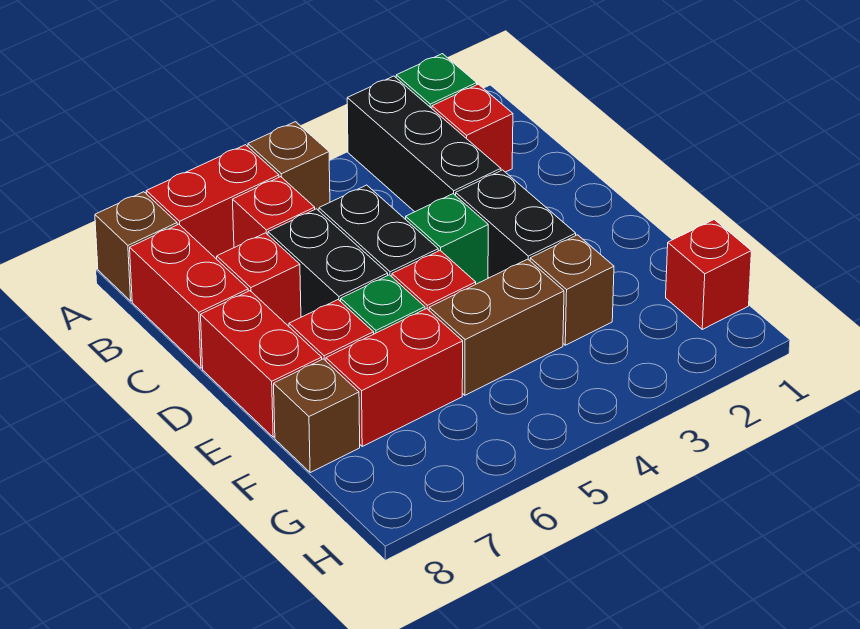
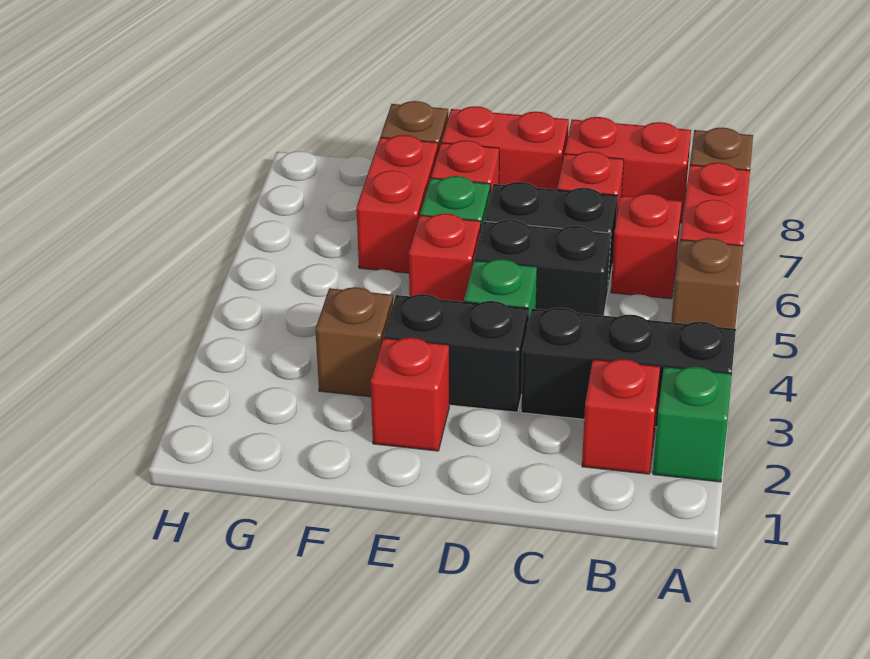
brown 1x2 brick [429,259,564,395] -> none
red 1x1 brick [666,220,751,329] -> red 1x1 brick moved to [371,337,449,451]

